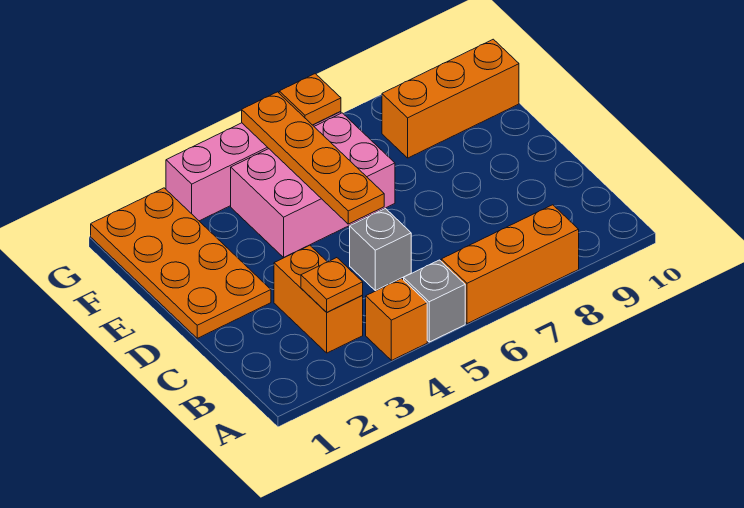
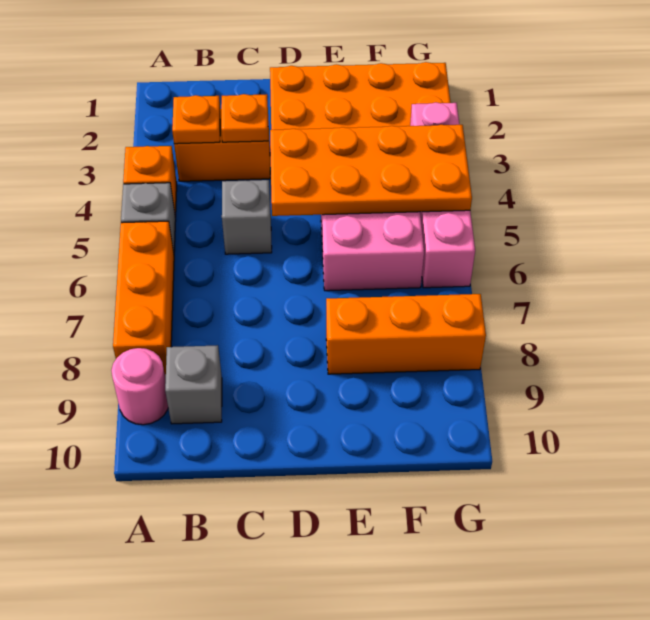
none -> pink 1x1 round brick [111,348,168,425]
none -> grey 1x1 brick [165,345,222,424]
orange 1x4 plate [242,92,384,224] -> orange 2x4 plate [270,125,472,216]
orange 1x3 brick [382,39,519,158] -> orange 1x3 brick turned to [326,294,486,374]
orange 1x1 plate [279,74,341,125] -> orange 1x1 plate moved to [221,94,268,142]

